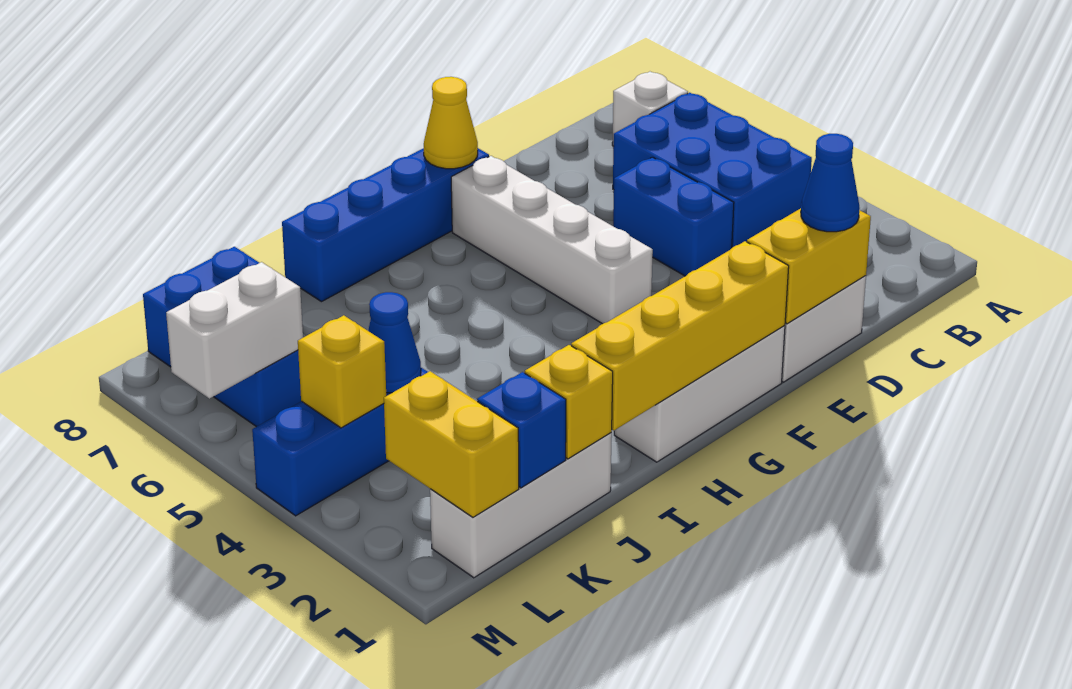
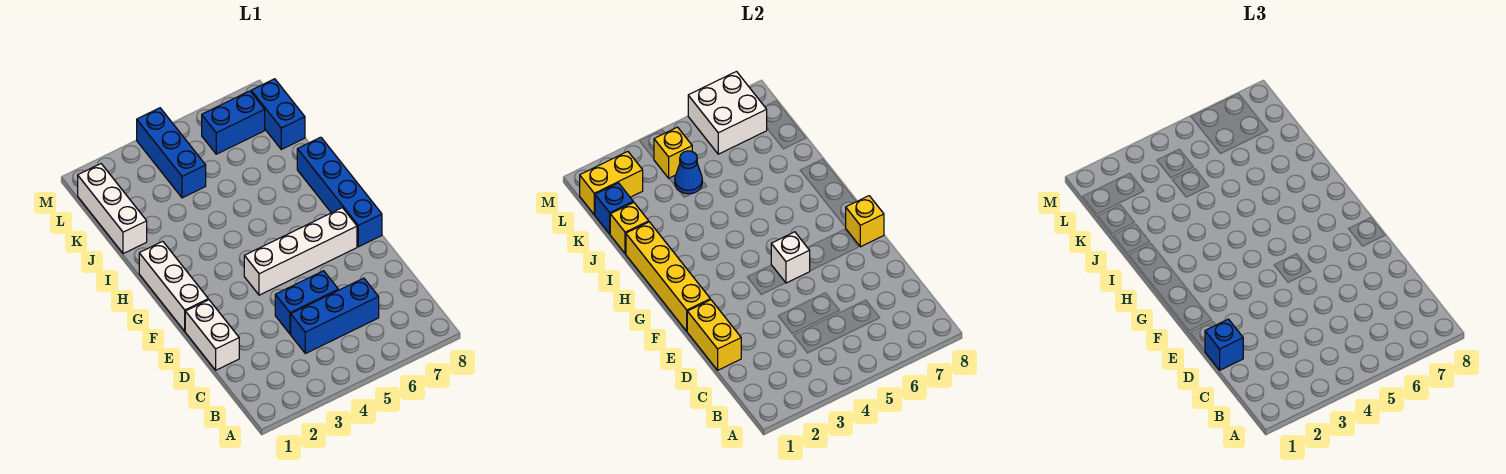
blue 2x3 brick [613,93,812,247] -> blue 1x3 brick [291,278,379,354]
white 1x1 brick [612,72,688,146] -> white 1x1 brick moved to [771,232,810,283]
blue 1x1 cone [801,134,859,232] -> blue 1x1 brick [1205,319,1243,370]
yellow 1x1 cone [424,77,478,169] -> yellow 1x1 brick [846,196,884,247]
white 1x2 brick [166,262,303,399] -> white 2x2 brick [688,72,767,154]

